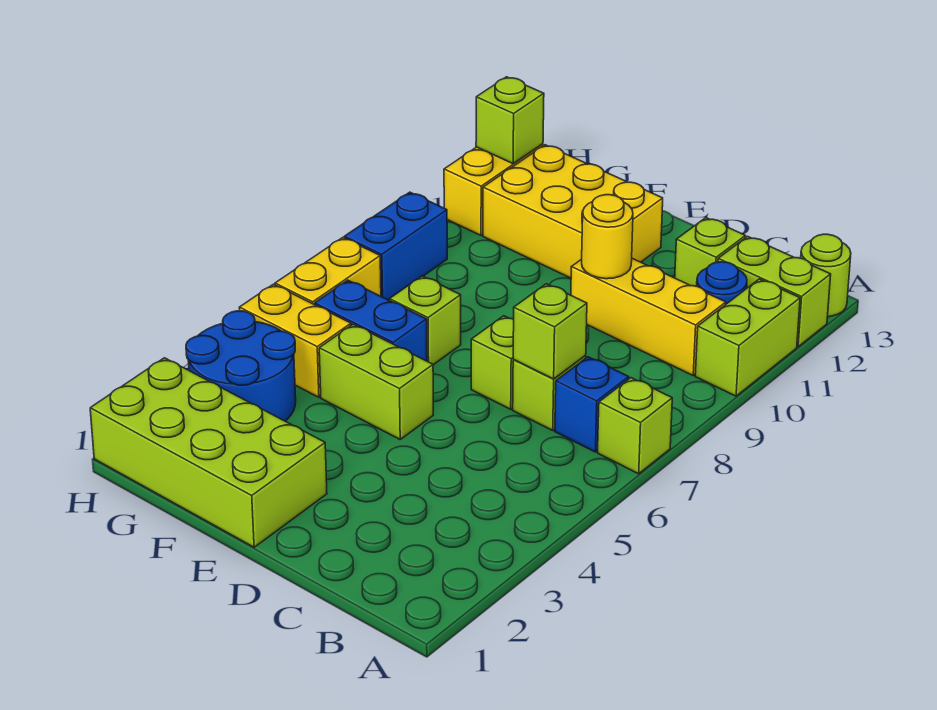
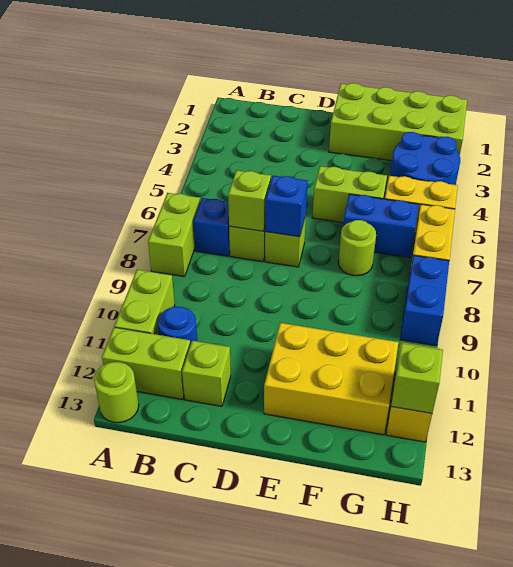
lime 1x1 brick [598,378,672,474] -> lime 1x2 brick [148,193,200,277]
yellow 1x3 brick [571,258,726,375] -> none
none -> blue 1x1 brick [265,176,308,237]
yellow 1x1 round brick [582,195,633,279] -> none
lime 1x1 brick [390,276,461,365] -> lime 1x1 round brick [338,220,376,276]

